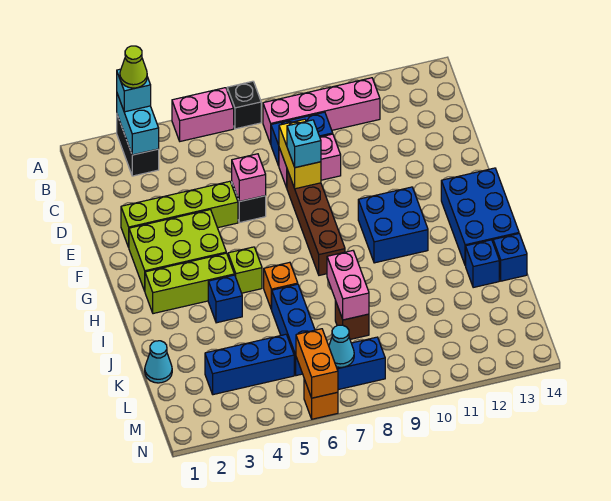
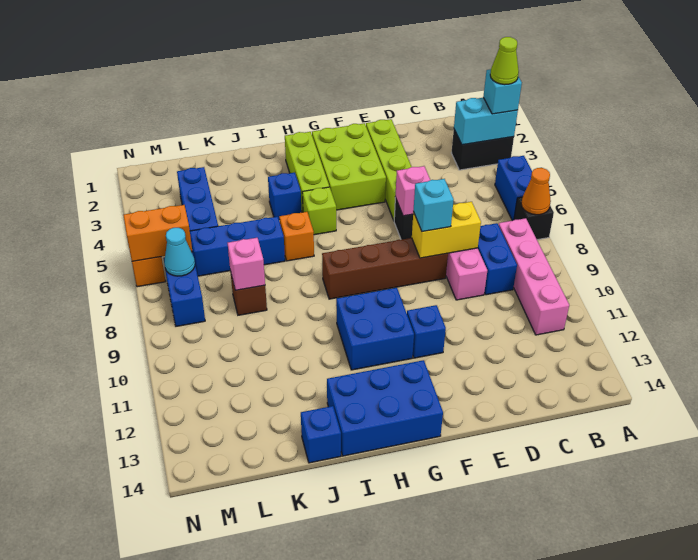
pink 1x2 brick [172,88,234,141] -> blue 1x2 brick [495,156,532,221]
none -> orange 1x1 cone [521,168,551,215]
pink 1x2 brick [327,251,369,320] -> pink 1x1 brick [228,238,265,290]
blue 1x1 brick [466,240,499,288] -> blue 1x1 brick moved to [407,305,446,358]
cyan 1x1 cone [145,341,172,383] -> none

